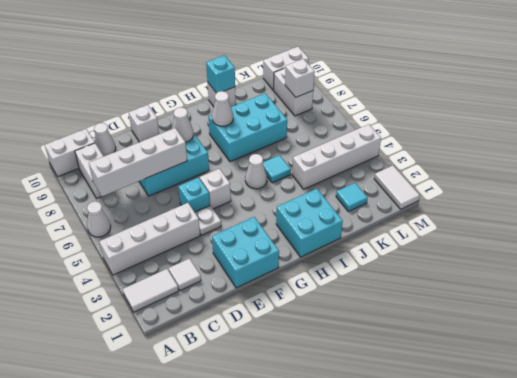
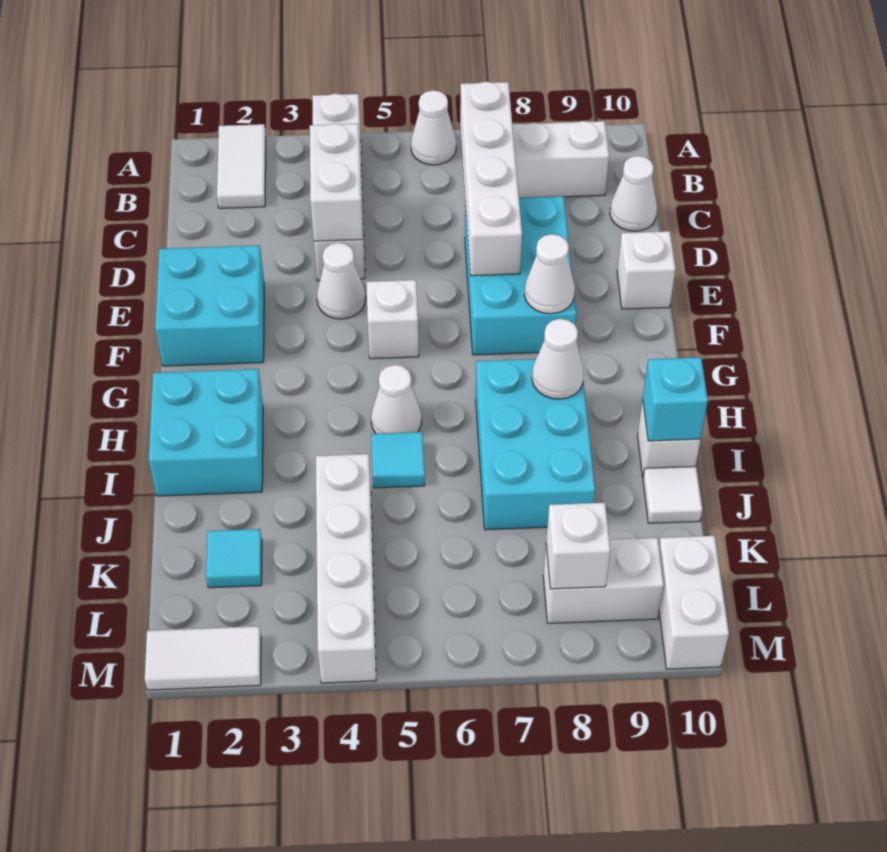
white 1x2 brick [45,129,95,177] -> white 1x2 brick moved to [310,124,363,241]
white 1x1 tile [168,258,201,290] -> white 1x1 tile moved to [643,466,702,523]
white 1x1 plate [195,206,221,235] -> white 1x1 cone [317,243,365,319]
cyan 1x1 brick [178,178,210,212] -> none

